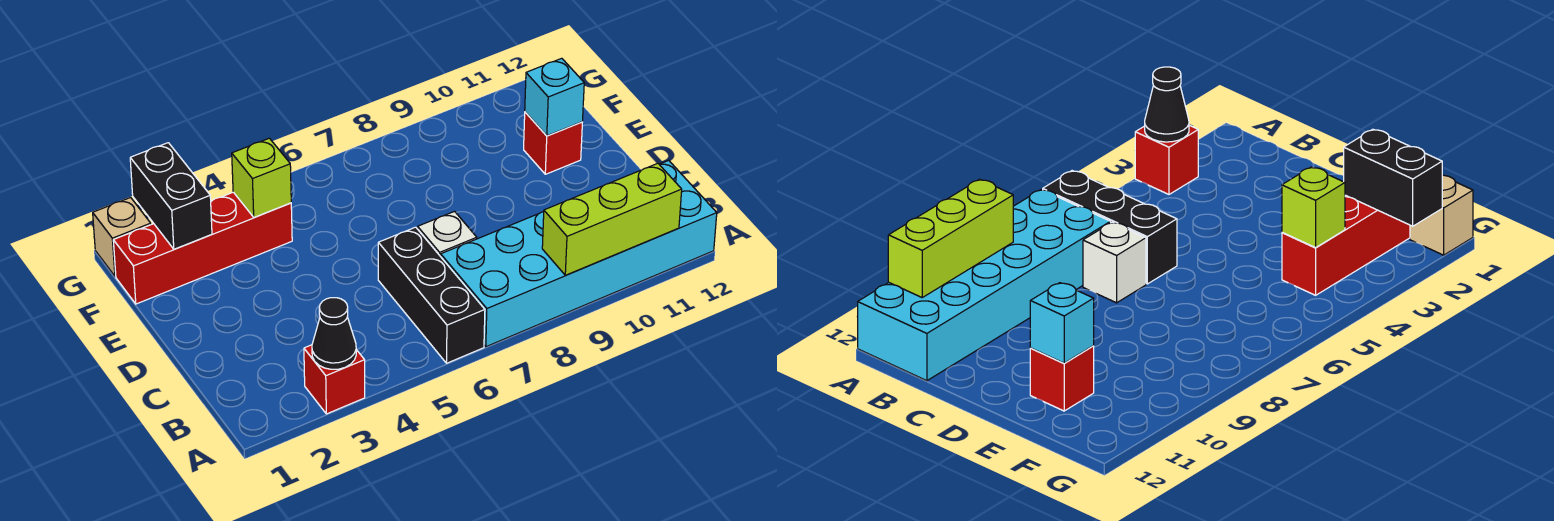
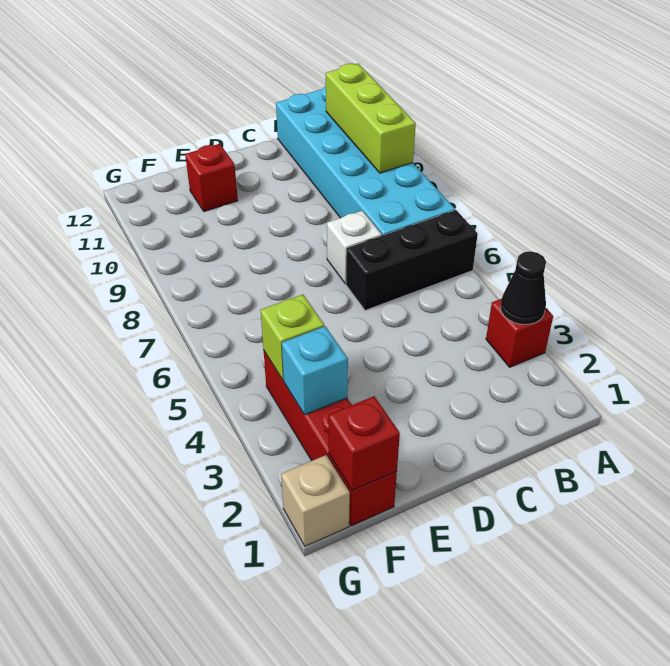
cyan 1x1 brick [525,58,584,136] -> cyan 1x1 brick moved to [282,326,348,415]
none -> red 1x1 brick [328,396,400,490]
black 1x2 brick [130,143,212,249] -> none

